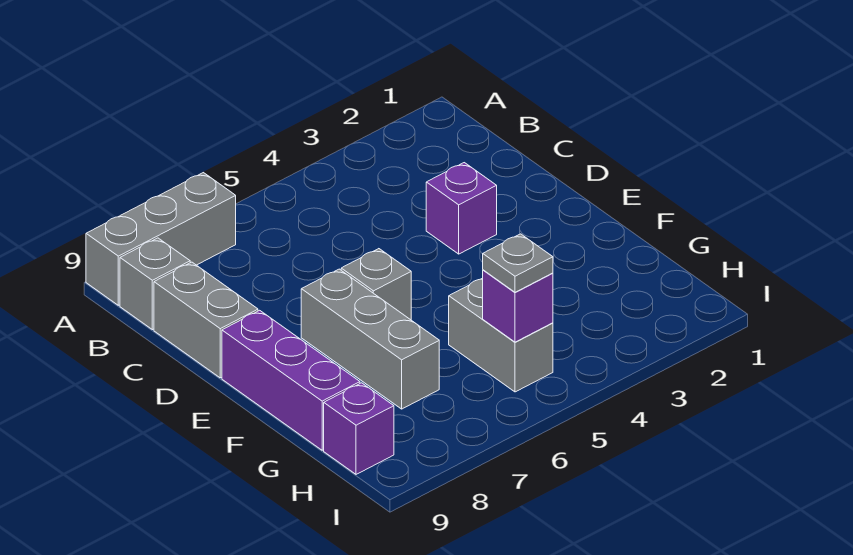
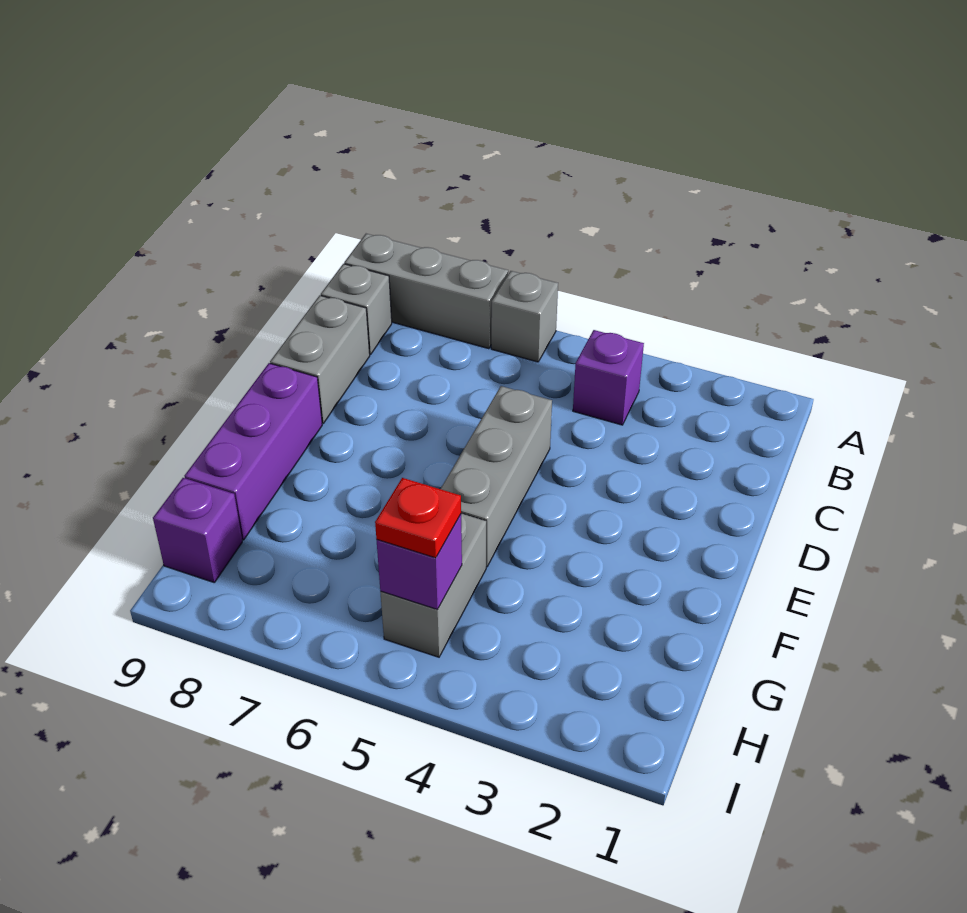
purple 1x1 brick [426,163,497,254] -> purple 1x1 brick moved to [573,330,644,425]
grey 1x1 brick [341,249,411,320] -> grey 1x1 brick moved to [491,271,558,362]
grey 1x3 brick [301,269,439,409] -> grey 1x3 brick moved to [441,386,552,567]
grey 1x1 plate [483,234,553,292] -> red 1x1 plate [375,478,461,558]

